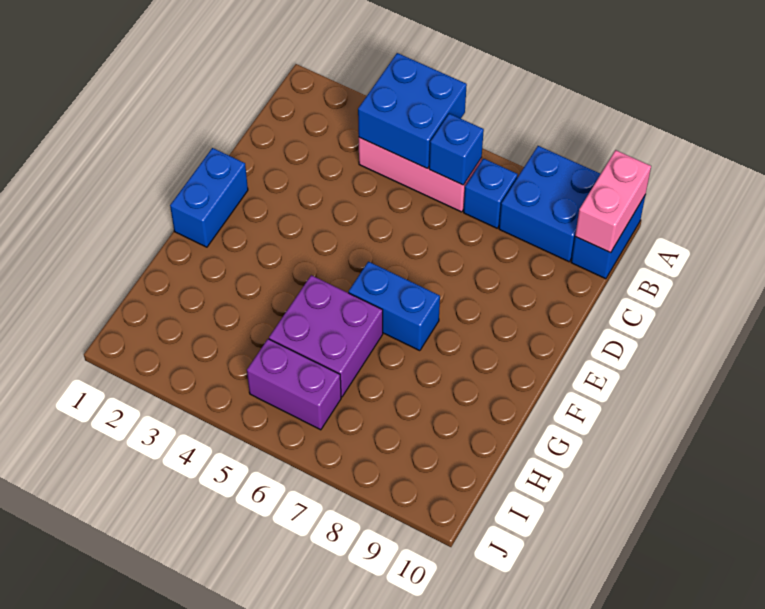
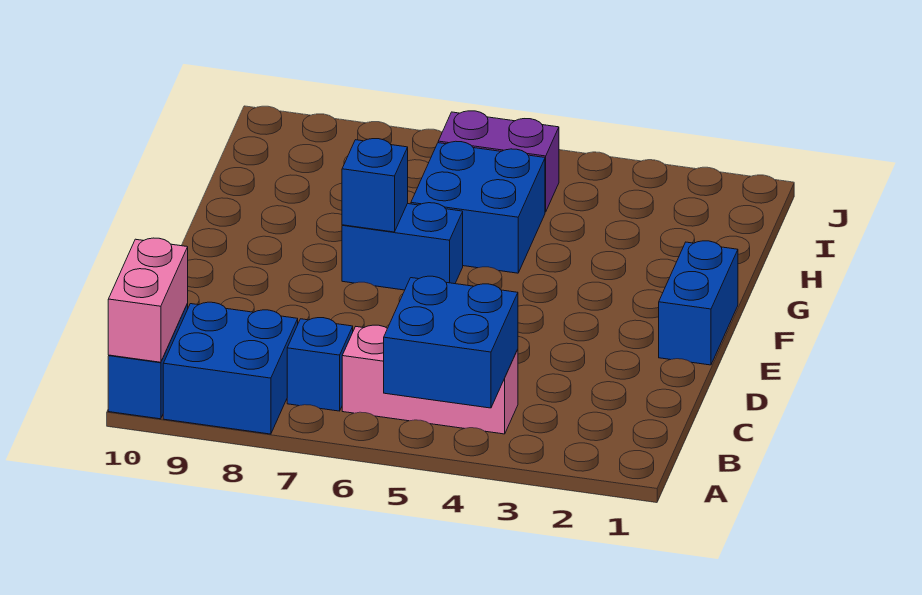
blue 1x1 brick [429,114,484,185] -> blue 1x1 brick moved to [342,139,408,232]
purple 2x2 brick [269,275,383,397] -> blue 2x2 brick [411,141,545,273]

